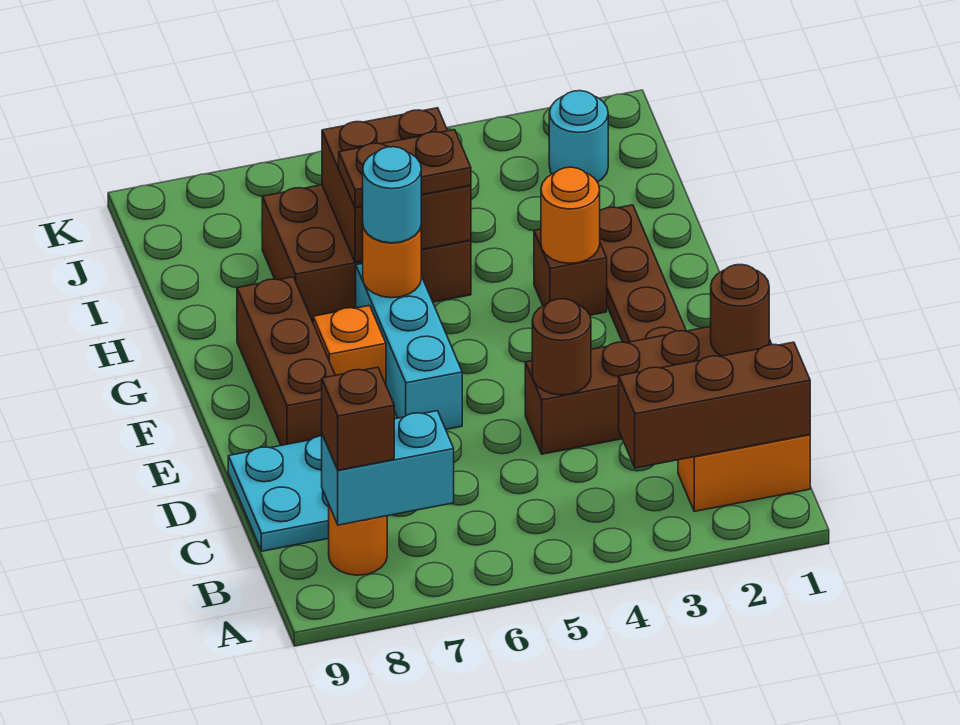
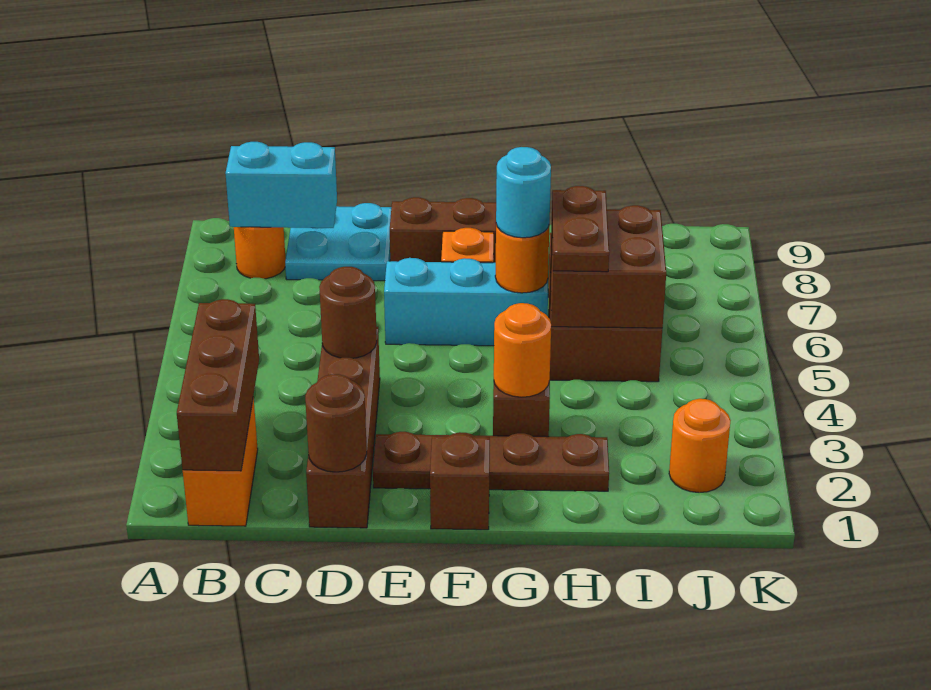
cyan 1x2 brick [322,411,454,525] -> cyan 1x2 brick turned to [225,142,337,228]
brown 1x1 brick [322,367,394,470] -> brown 1x1 brick moved to [430,434,490,530]
cyan 1x1 round brick [549,91,608,182] -> orange 1x1 round brick [669,399,731,493]

